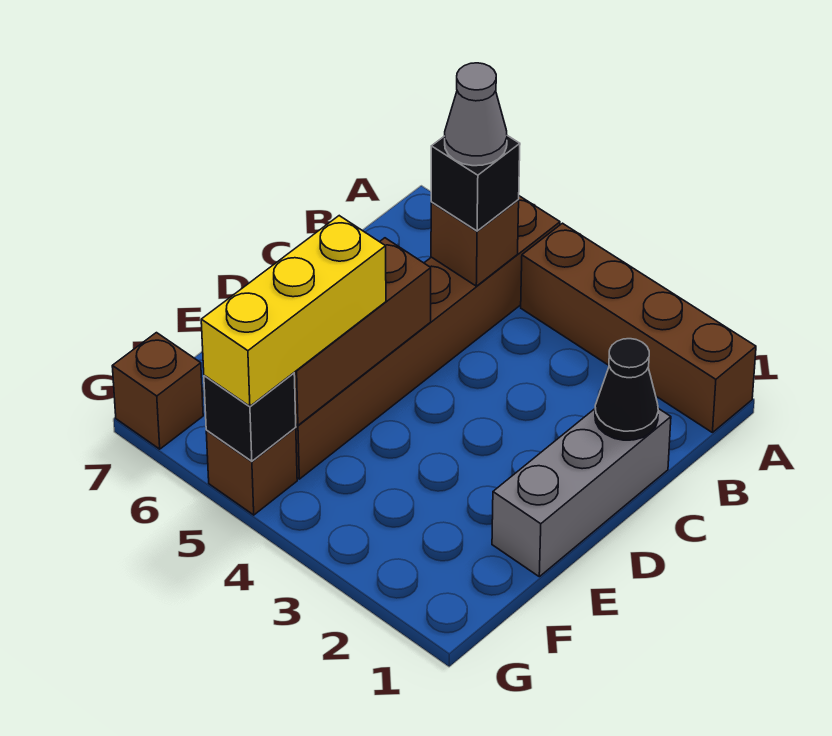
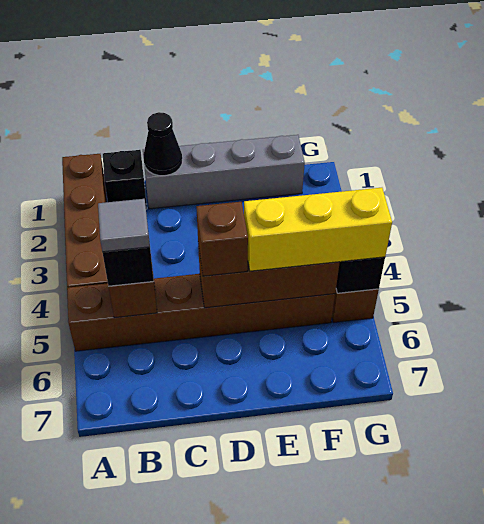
none -> black 1x1 brick [103,150,147,209]
grey 1x1 cone [445,63,507,166] -> grey 1x1 tile [98,199,150,252]
grey 1x3 brick [492,408,671,577] -> grey 1x4 brick [143,135,305,209]
brown 1x1 brick [112,333,203,449] -> brown 1x1 brick moved to [196,202,248,276]

